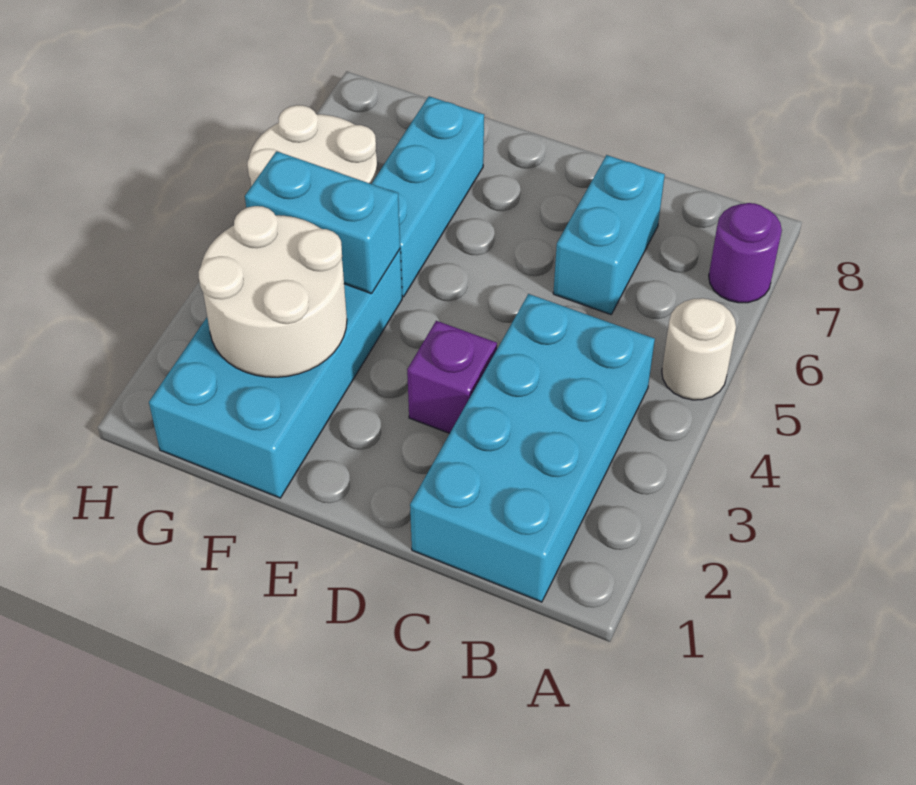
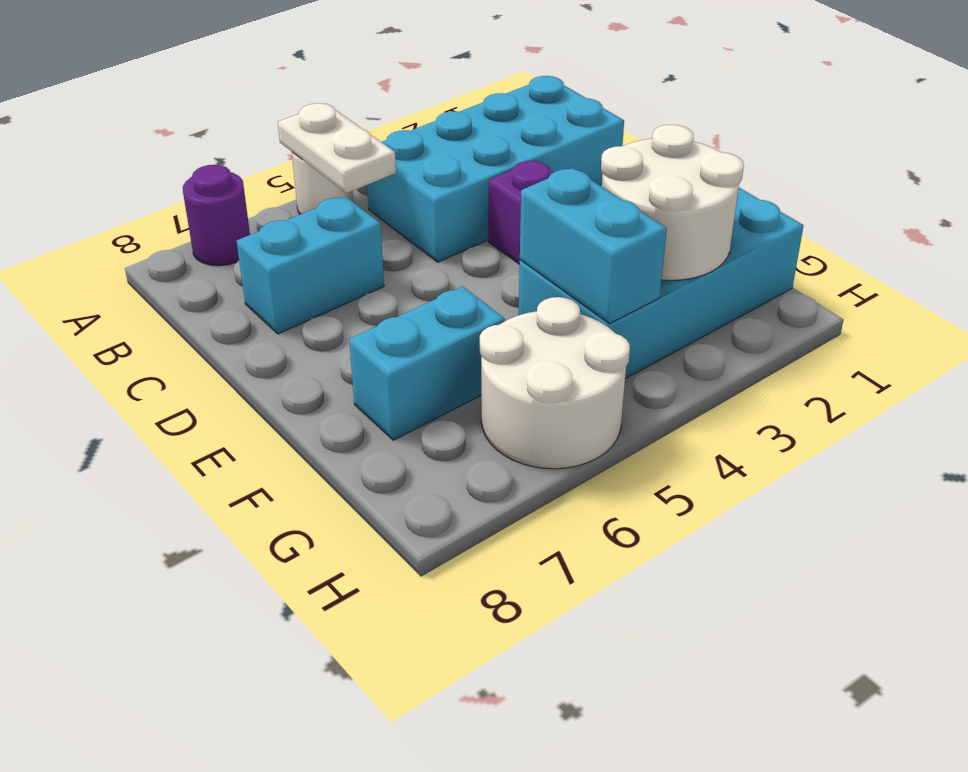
none -> white 1x2 plate [278,103,396,193]
cyan 1x3 brick [372,96,484,297] -> cyan 1x2 brick [349,287,505,440]

